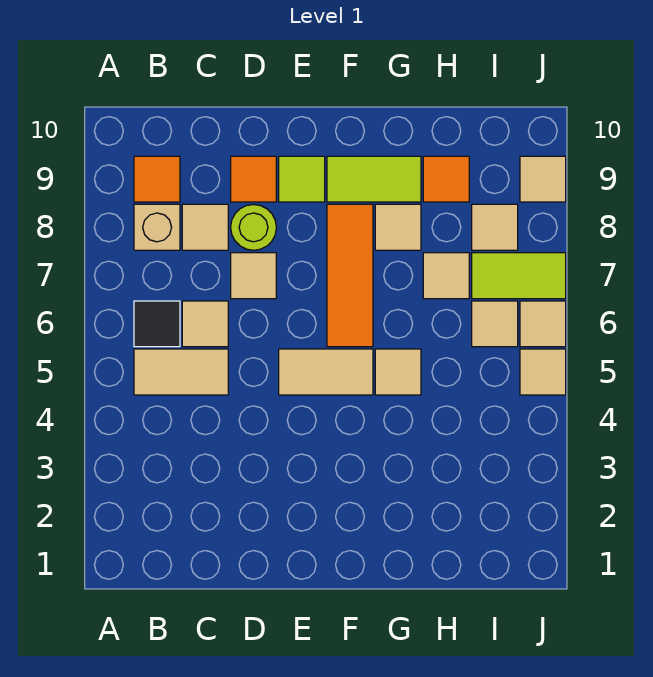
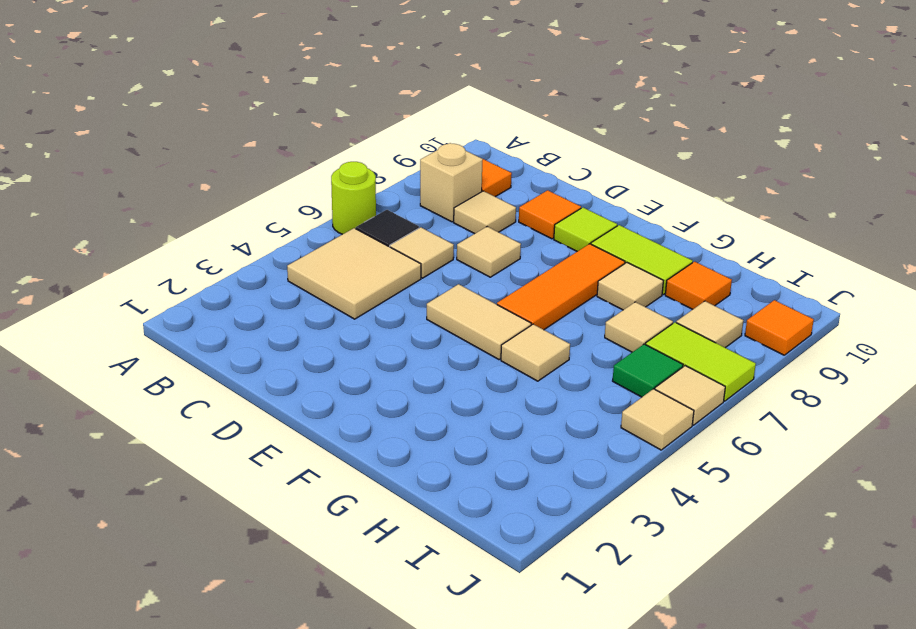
tan 1x2 tile [134,349,228,395] -> tan 2x2 tile [287,228,421,319]
lime 1x1 round brick [231,205,276,250] -> lime 1x1 round brick moved to [331,162,376,234]
tan 1x1 tile [472,301,518,347] -> green 1x1 tile [613,344,683,397]
tan 1x1 tile [520,156,566,202] -> orange 1x1 tile [745,300,814,355]

